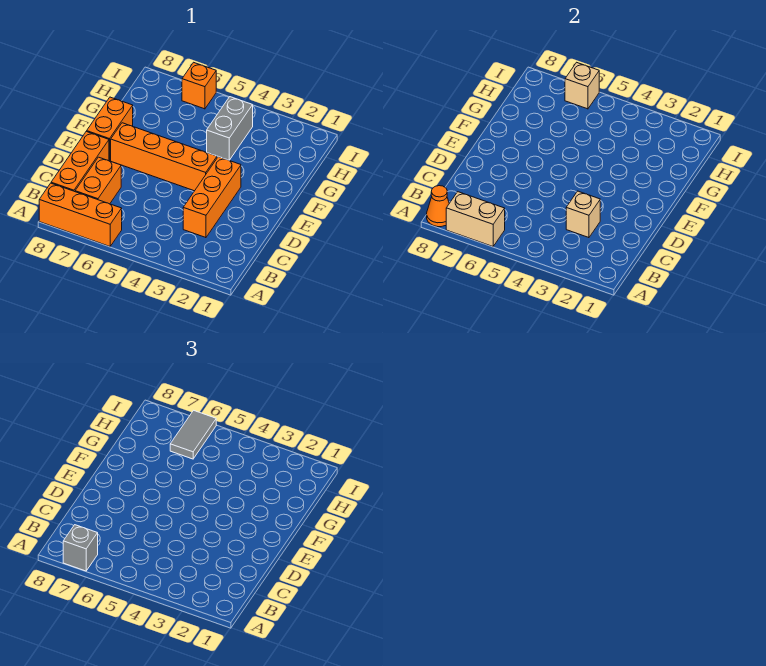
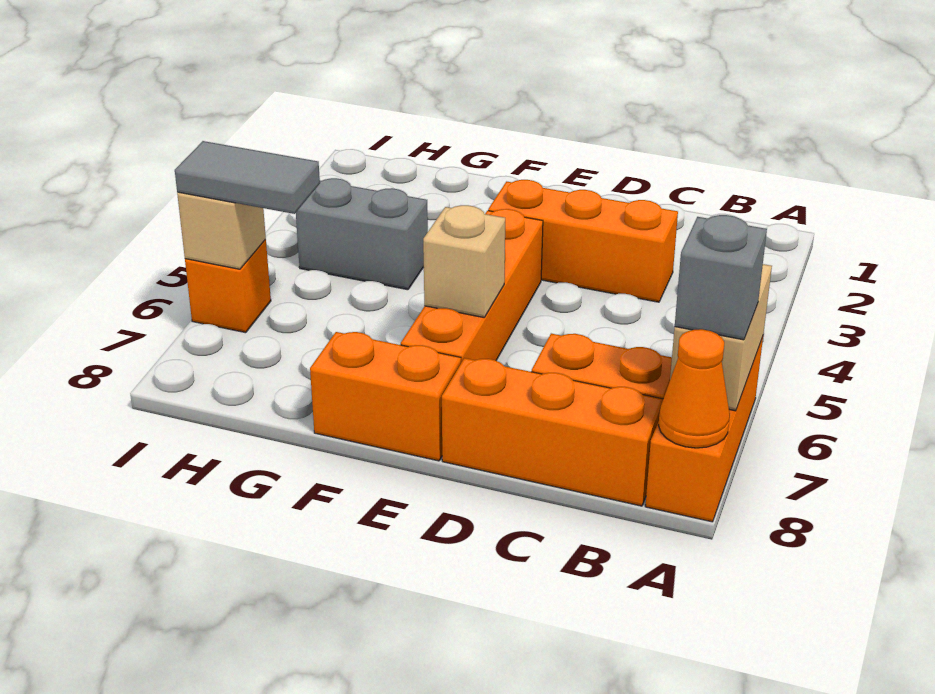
tan 1x1 brick [566,191,600,238] -> tan 1x1 brick moved to [423,205,505,317]

